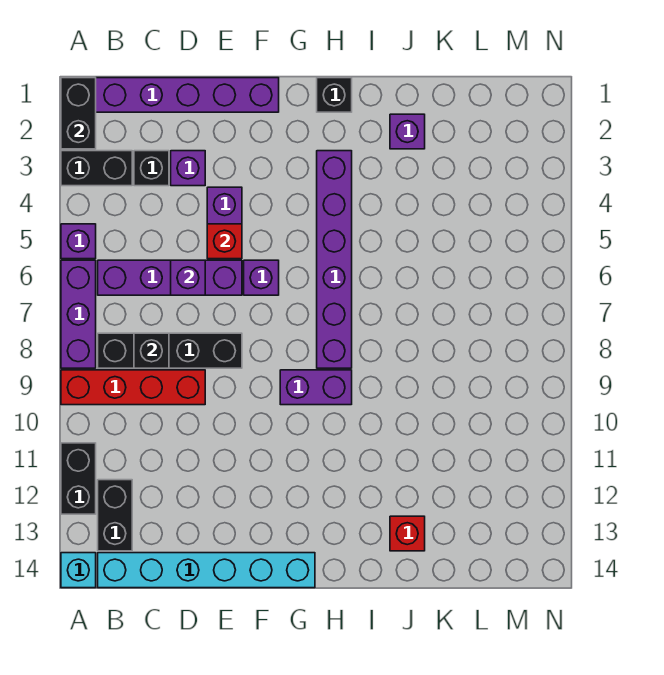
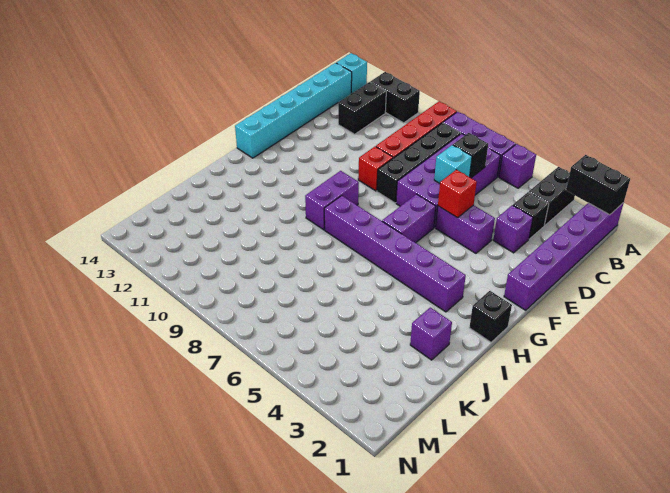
purple 1x4 brick [98,260,242,295] -> purple 2x4 brick [396,134,501,228]
black 1x2 brick [98,480,132,551] -> black 1x2 brick turned to [338,82,386,134]
black 1x1 brick [134,333,169,368] -> black 1x1 brick moved to [453,133,488,178]
purple 1x1 brick [171,260,205,295] -> cyan 1x1 brick [434,145,472,183]
purple 1x1 brick [244,260,279,295] -> purple 1x2 brick [382,194,436,243]
red 1x1 brick [390,516,425,551] -> red 1x1 brick moved to [358,147,393,191]

